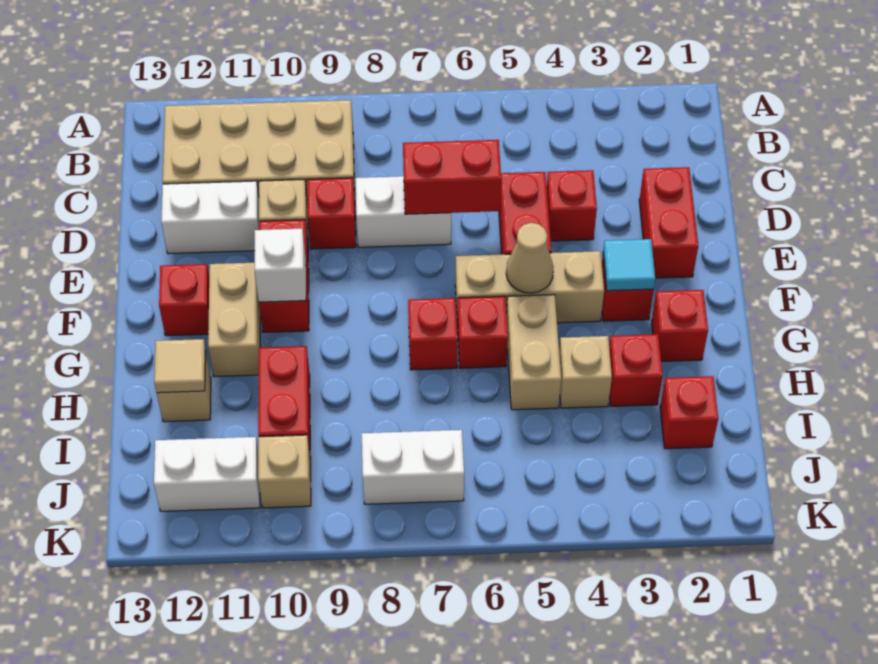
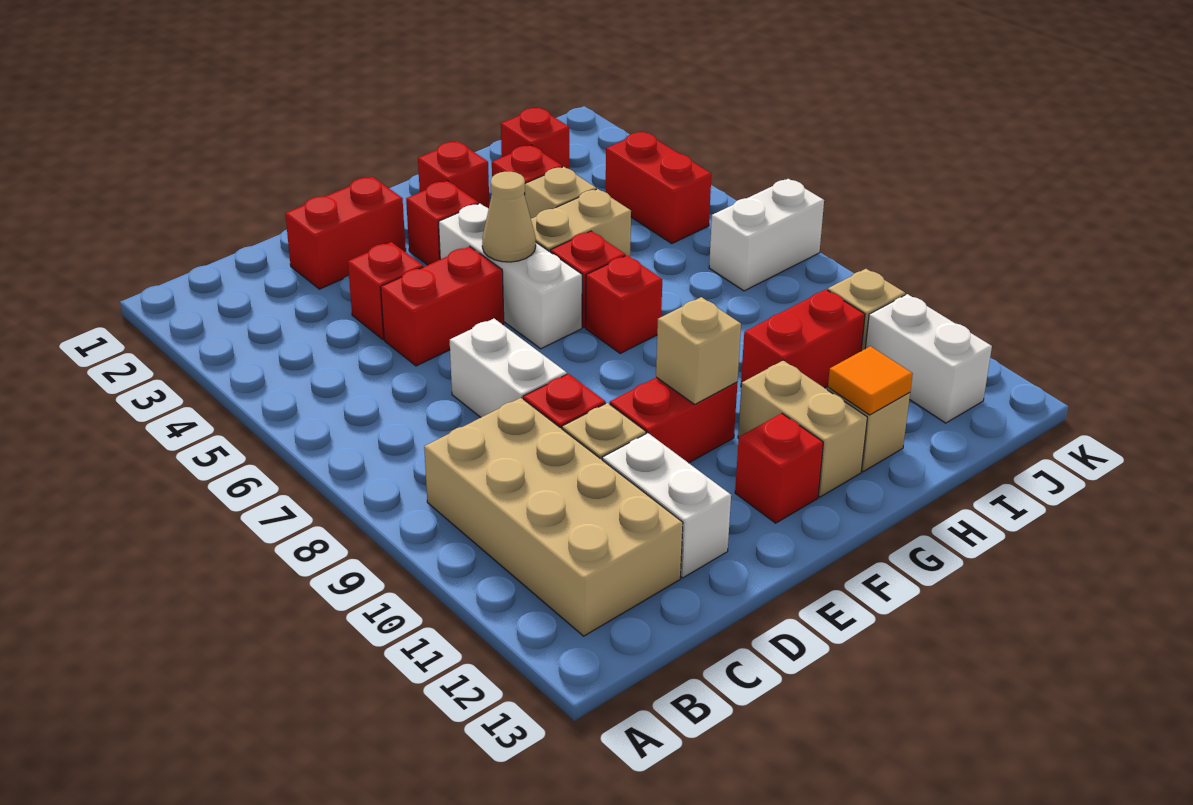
red 1x2 brick [403,140,501,214] -> red 1x2 brick moved to [606,132,711,244]
cyan 1x1 tile [603,239,655,291] -> none
tan 1x3 brick [455,251,604,326] -> white 1x3 brick [439,204,582,349]
white 1x1 brick [255,229,306,302] -> tan 1x1 brick [656,297,741,404]
tan 1x2 brick [208,263,260,377] -> tan 1x2 brick turned to [738,360,867,497]
tan 1x1 tile [154,339,206,393] -> orange 1x1 tile [828,346,913,415]
white 1x2 brick [362,430,464,504] -> white 1x2 brick turned to [709,179,824,291]

